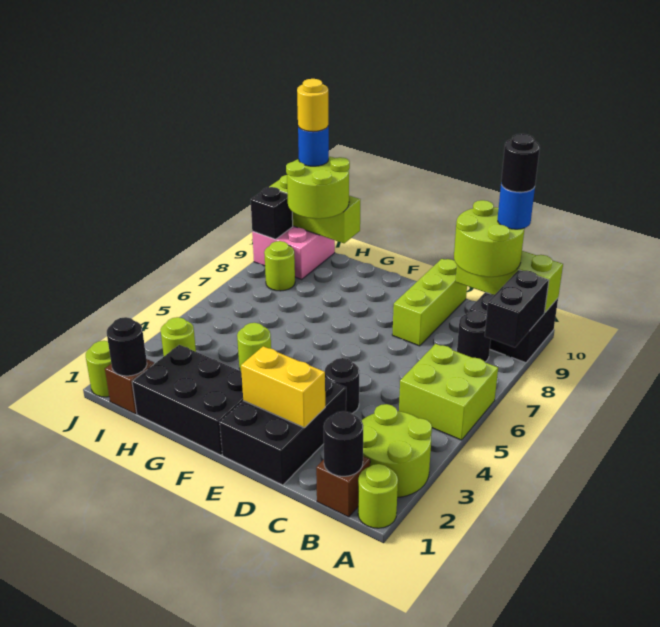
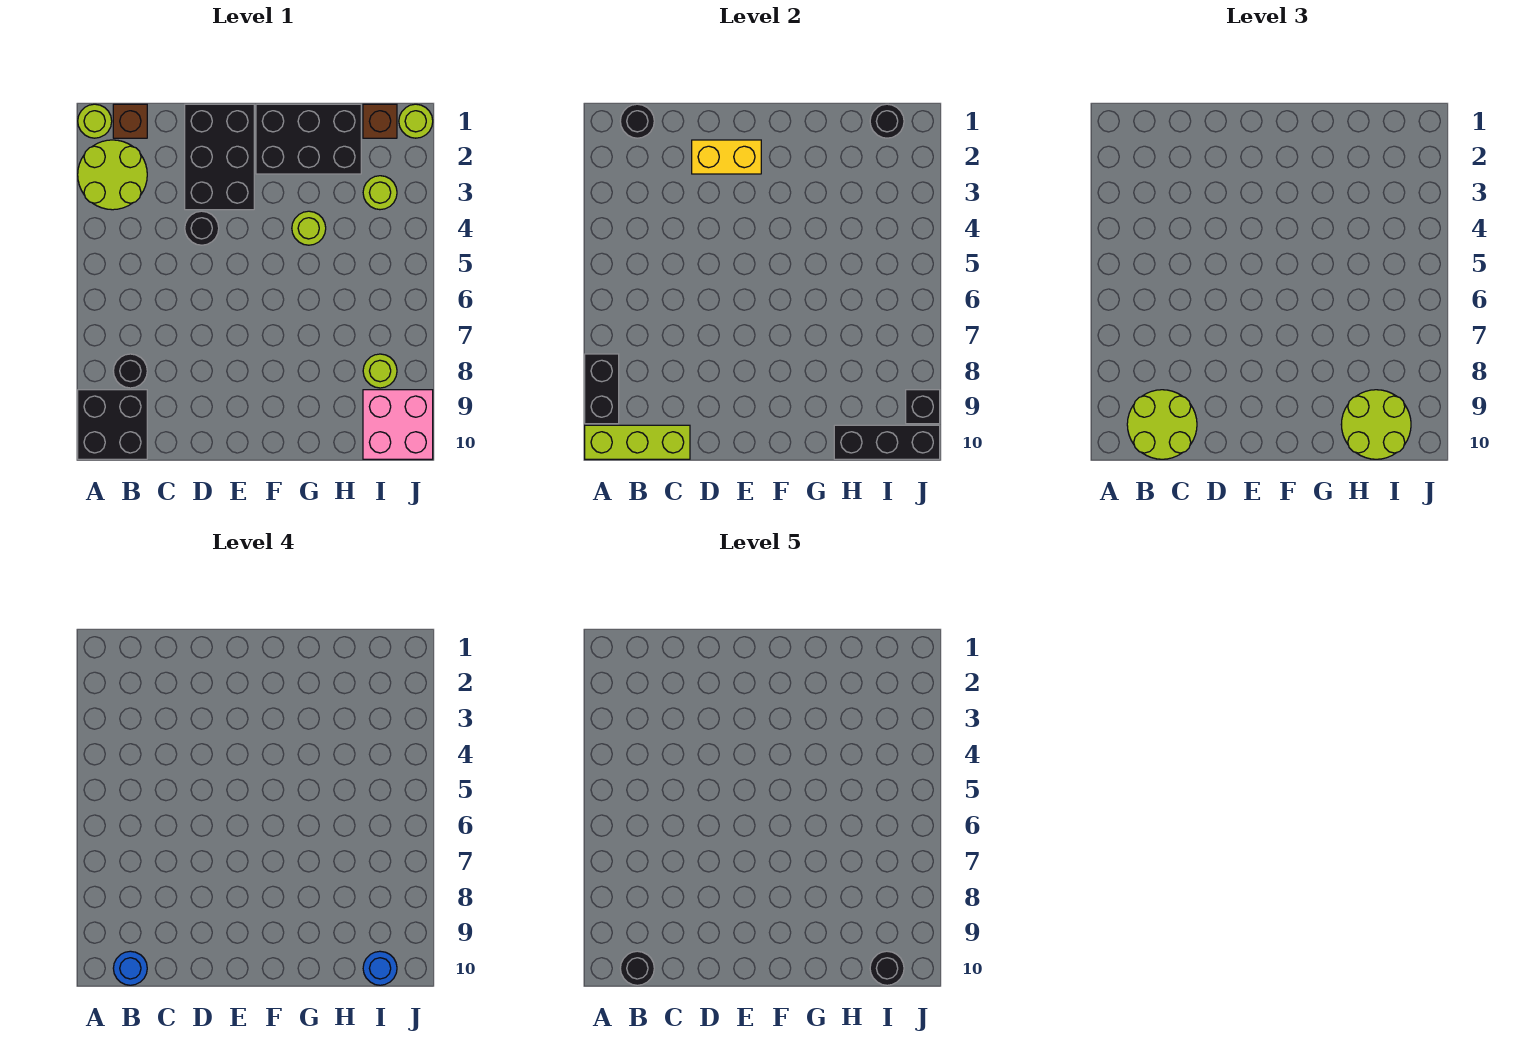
lime 2x2 brick [399,344,498,440] -> none
lime 1x3 brick [392,259,467,346] -> none
lime 1x3 brick [269,175,360,243] -> black 1x3 brick [834,425,940,459]
yellow 1x1 round brick [297,79,328,132] -> black 1x1 round brick [870,951,904,985]

